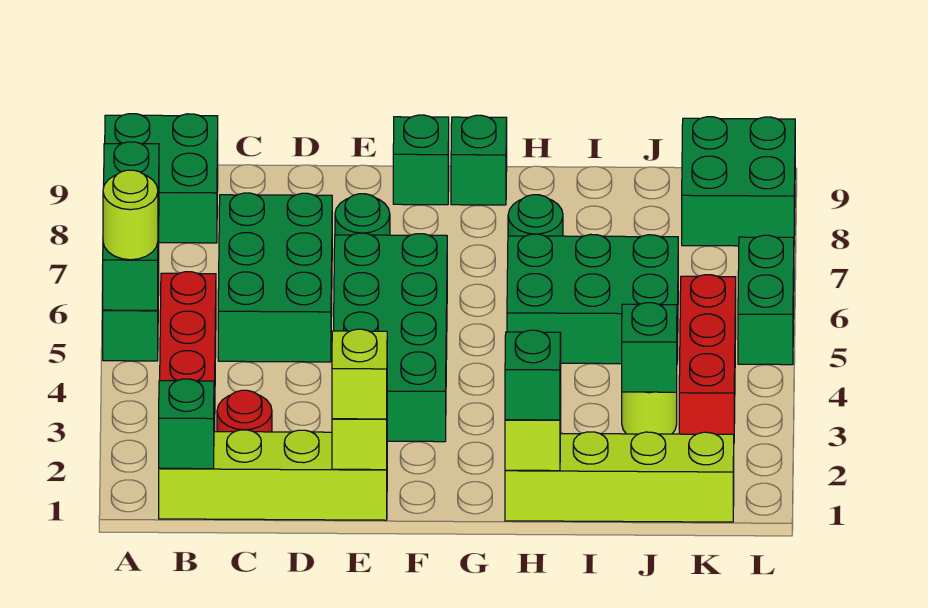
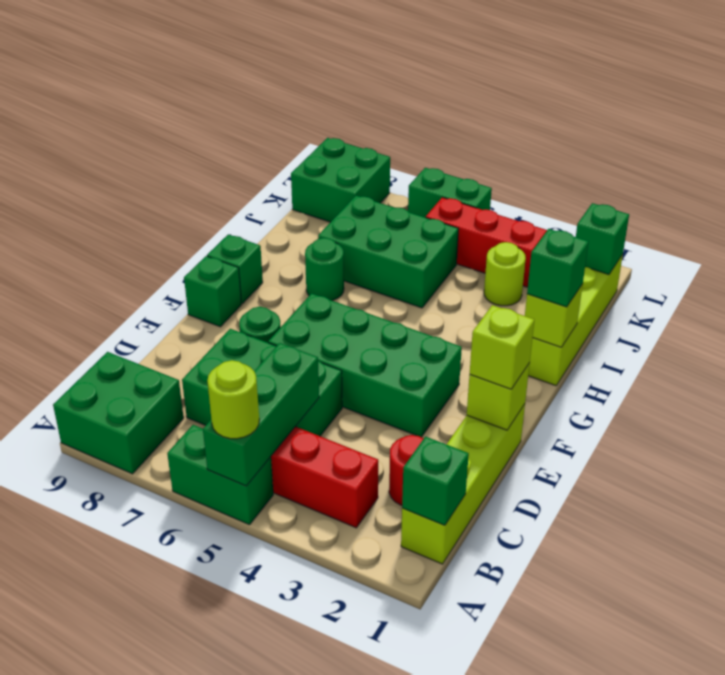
green 1x3 brick [103,142,159,310] -> green 1x3 brick turned to [203,343,319,486]
green 2x3 brick [507,234,678,364] -> green 2x3 brick turned to [318,196,459,308]
green 1x1 brick [622,303,677,392] -> green 1x1 brick moved to [576,203,629,274]

